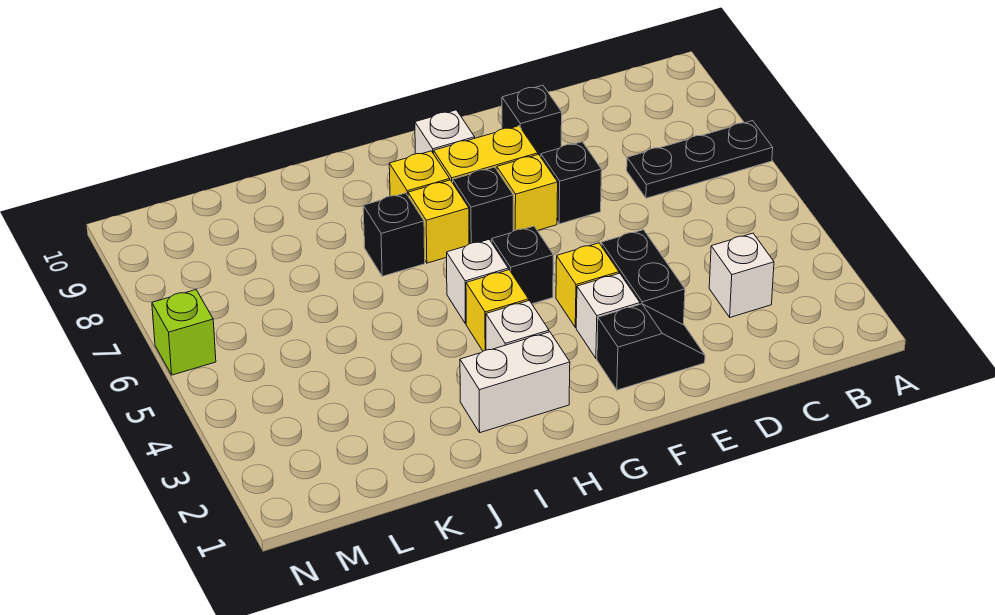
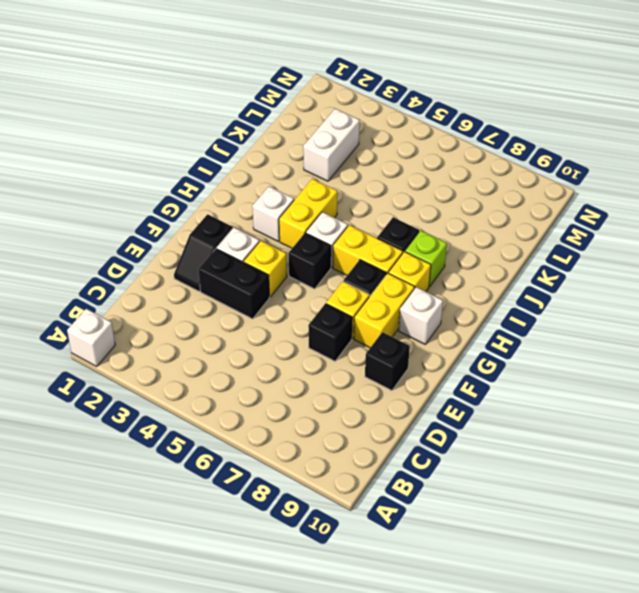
black 1x3 plate [627,121,773,198] -> none
white 1x1 brick [709,233,774,317] -> white 1x1 brick moved to [67,309,115,366]
white 1x2 brick [460,332,570,433] -> white 1x2 brick moved to [303,108,360,181]
yellow 1x1 brick [466,270,529,351] -> yellow 1x2 brick [279,179,337,248]
yellow 1x1 brick [408,180,469,263] -> yellow 1x2 brick [333,225,403,275]
lime 1x1 brick [152,290,216,375] -> lime 1x1 brick moved to [405,230,447,286]

